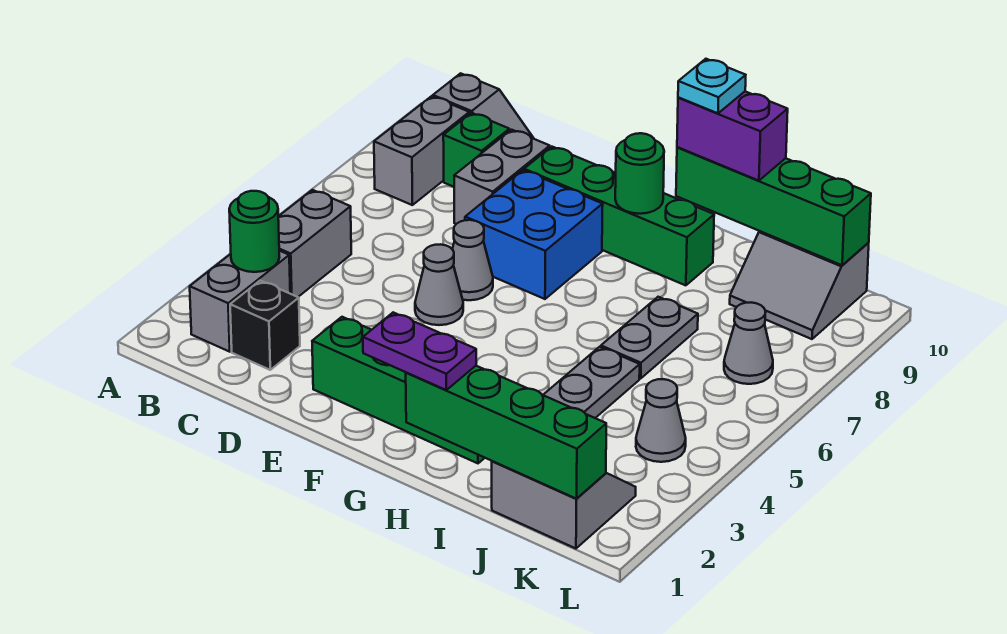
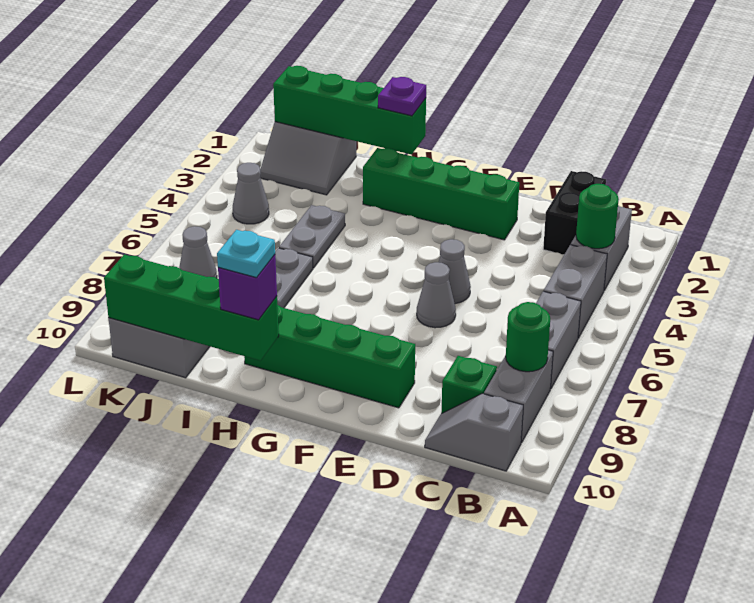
black 1x1 brick [230,281,300,370] -> black 1x2 brick [543,171,606,255]
grey 1x2 brick [454,130,550,224] -> grey 1x2 brick moved to [536,291,581,389]
blue 2x2 brick [465,170,603,299] -> none
purple 1x2 plate [363,313,476,390] -> purple 1x1 plate [378,77,426,116]
green 1x1 round brick [615,133,664,214] -> green 1x1 round brick moved to [506,302,550,372]
purple 1x2 brick [677,91,788,181] -> purple 1x1 brick [218,255,277,320]

